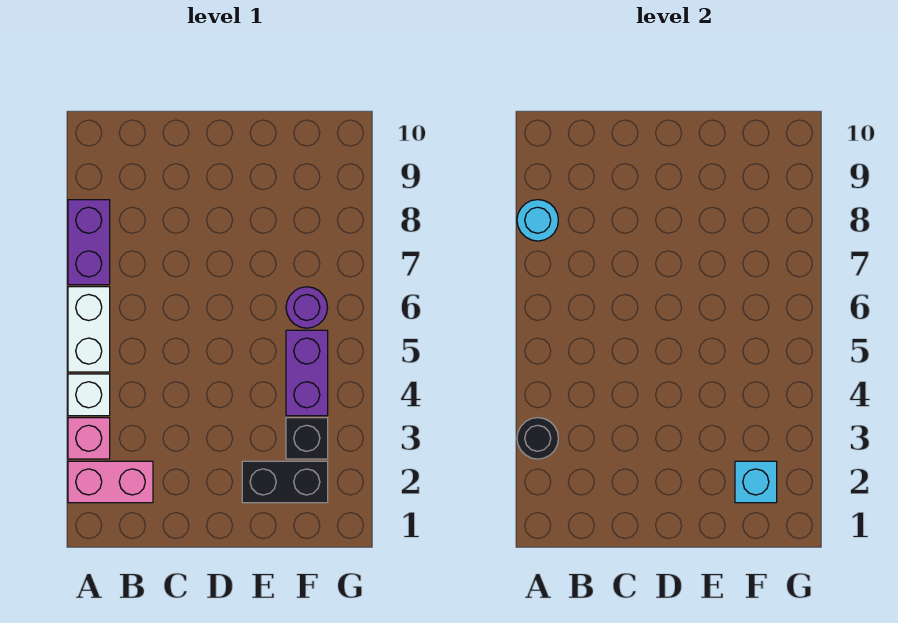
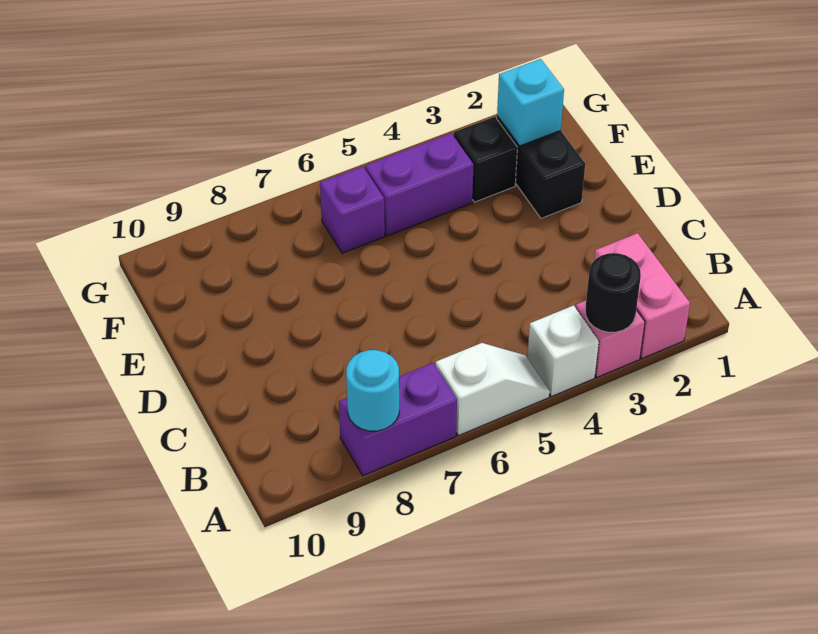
white 1x2 brick [68,287,110,372] -> white 1x2 slope [436,343,550,436]
purple 1x1 round brick [286,287,328,328] -> purple 1x1 brick [320,166,385,253]

